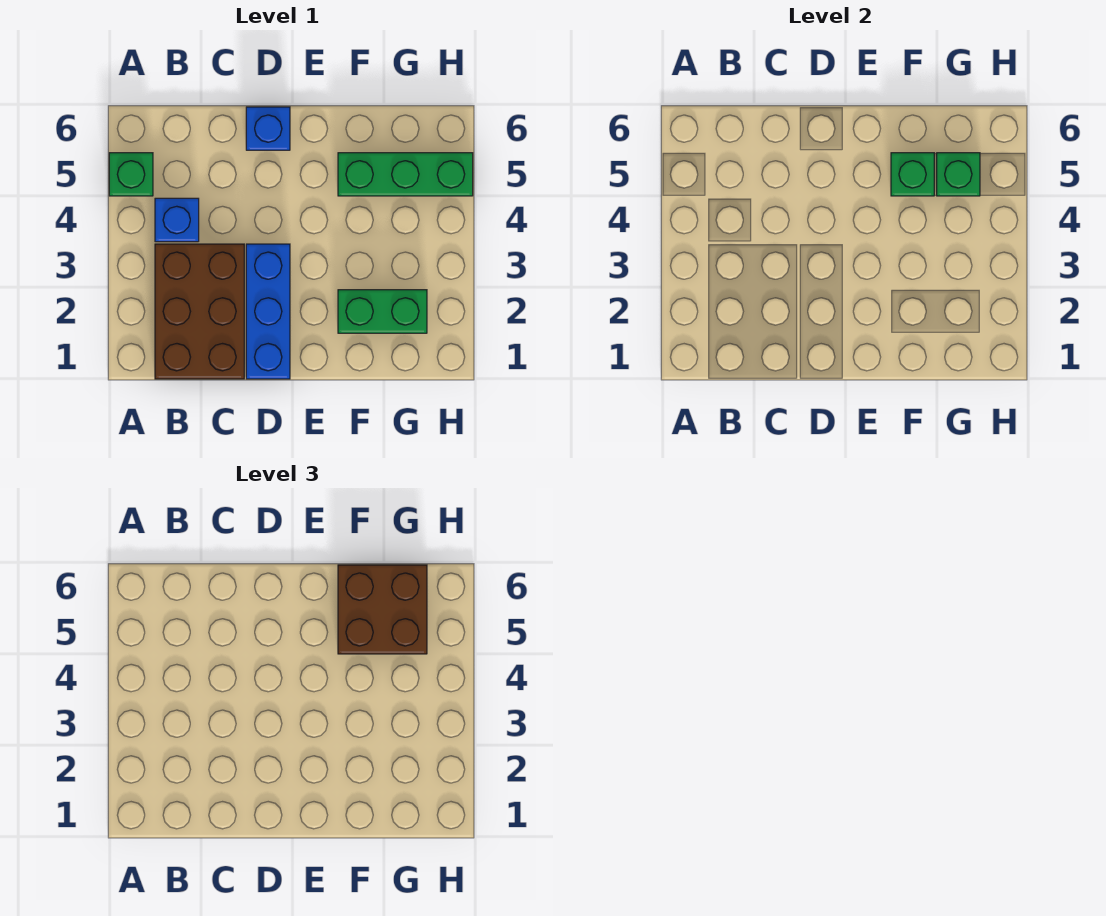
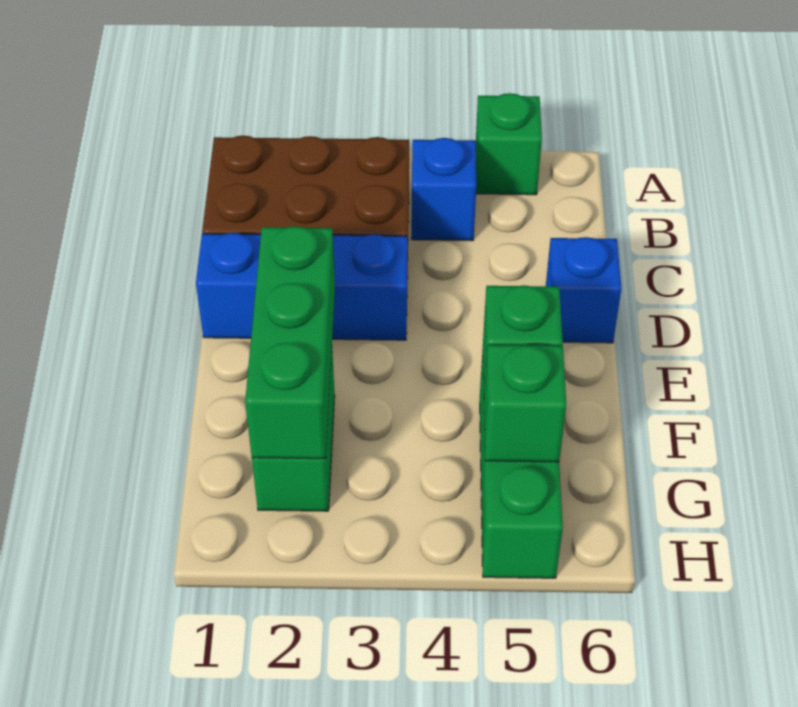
none -> green 1x3 brick [245,226,335,459]
brown 2x2 brick [338,565,427,654] -> none

